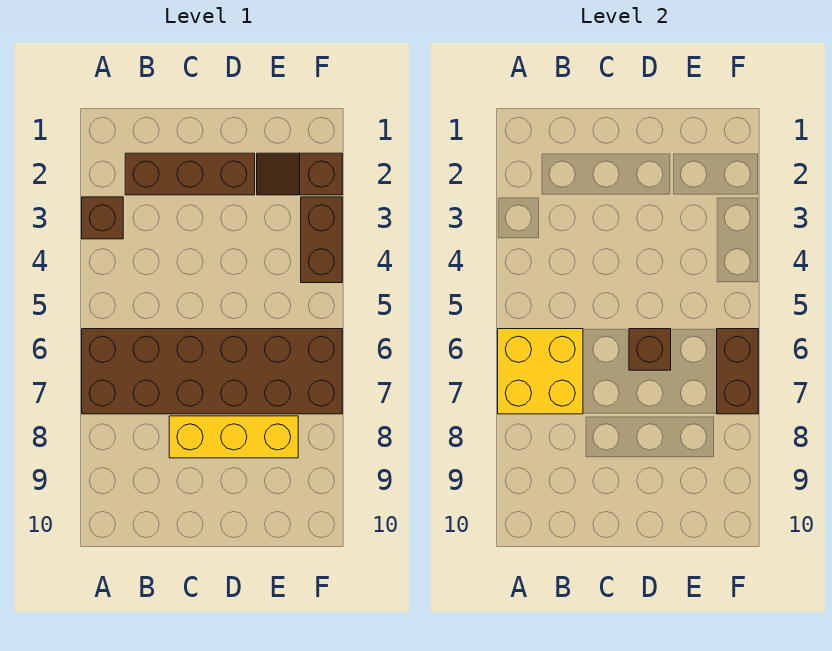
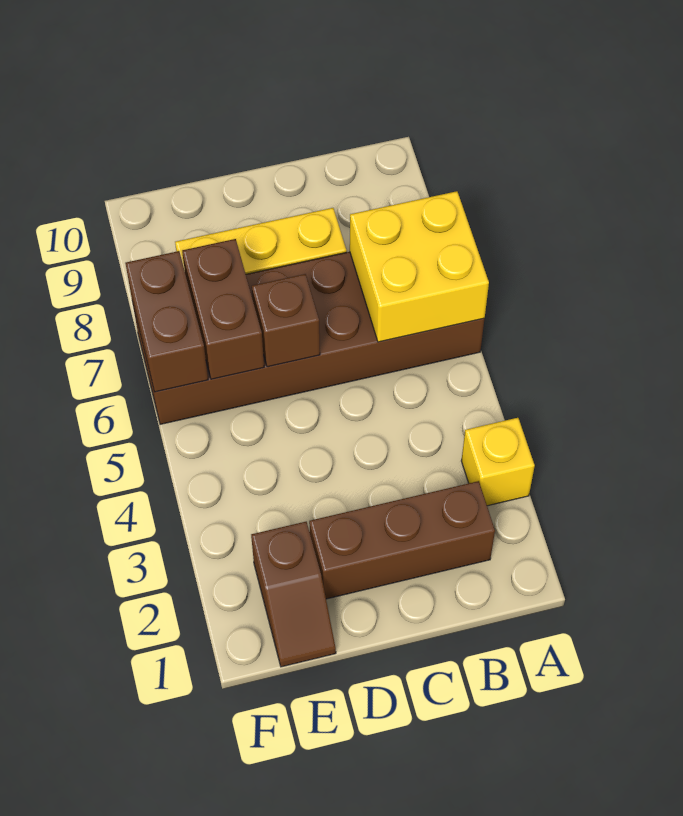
brown 1x1 brick [82,197,123,239] -> yellow 1x1 brick [462,418,535,506]
brown 1x2 slope [257,153,342,195] -> brown 1x2 slope turned to [251,522,336,667]
brown 1x2 brick [301,197,342,283] -> brown 1x2 brick moved to [182,239,264,379]

